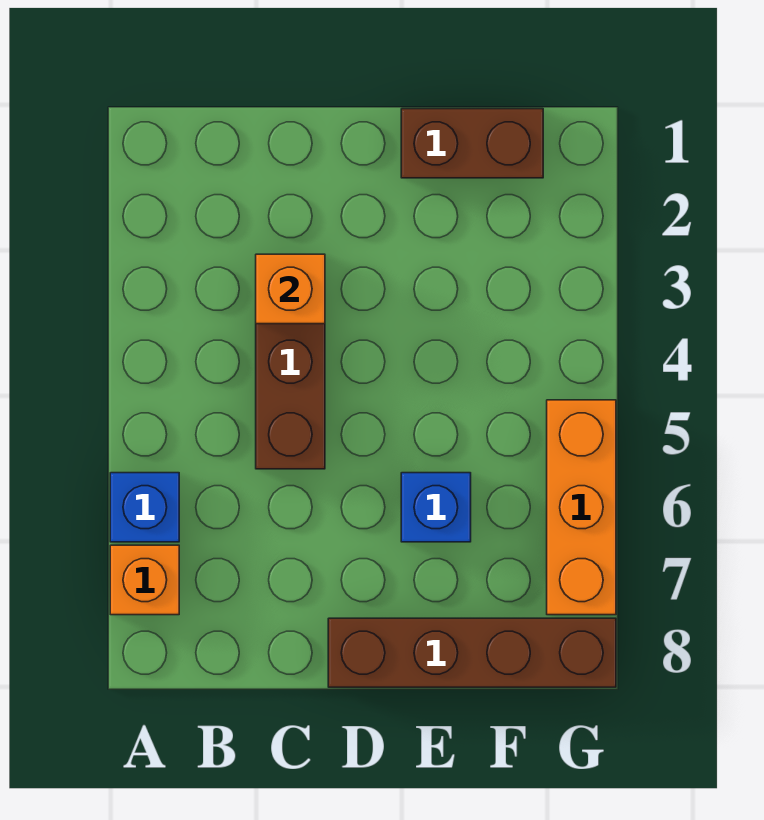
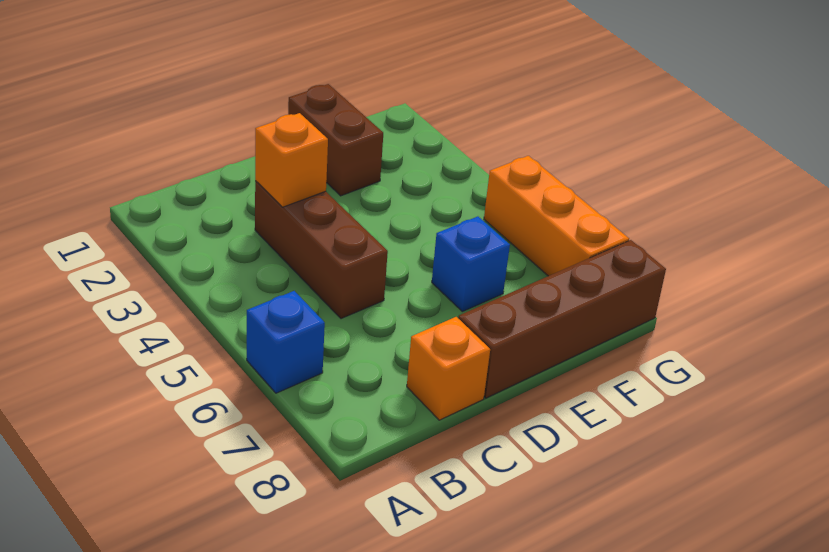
orange 1x1 brick [110,545,179,615] -> orange 1x1 brick moved to [407,317,490,420]
brown 1x2 brick [401,109,543,178] -> brown 1x2 brick turned to [288,84,383,196]

